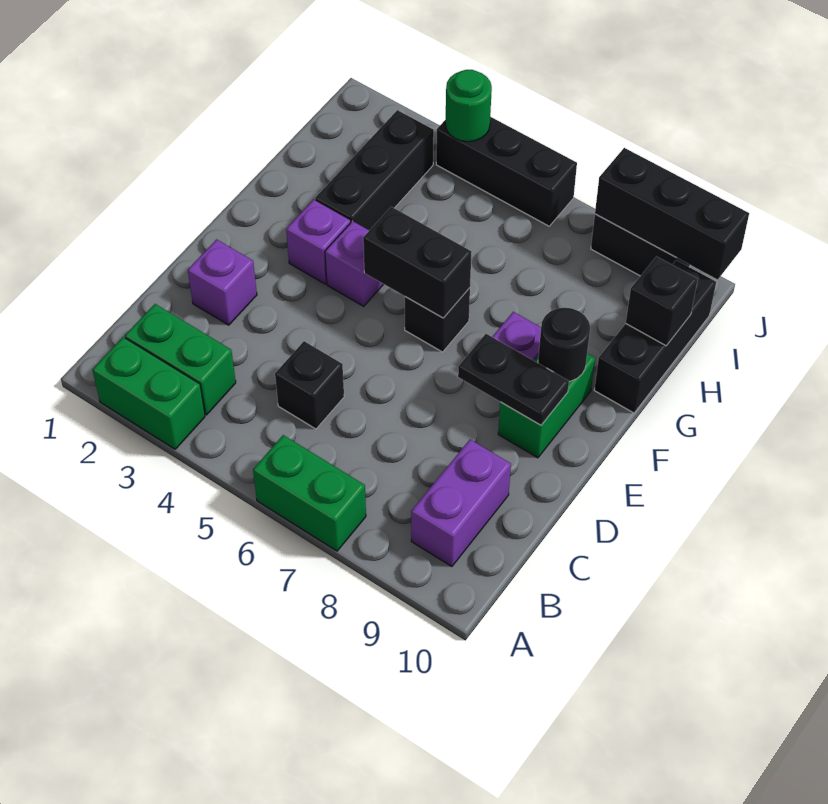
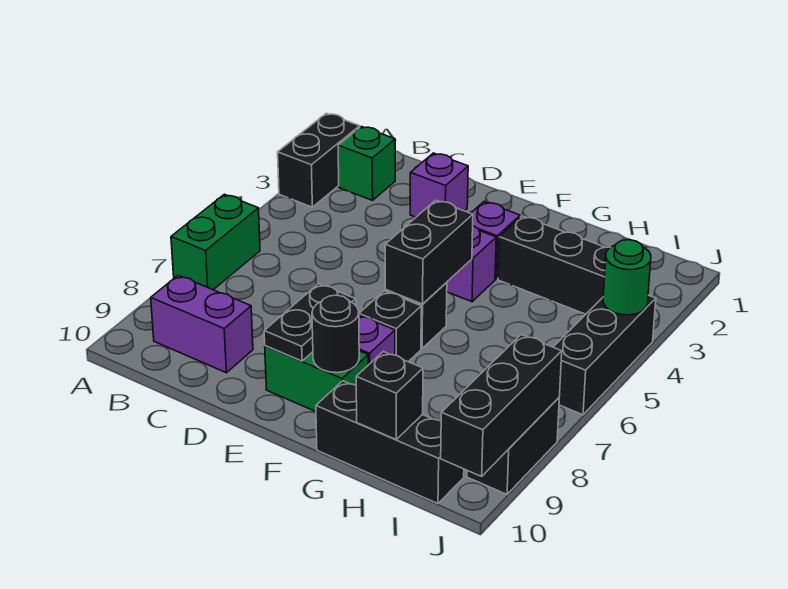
green 1x2 brick [92,337,205,449] -> black 1x2 brick [278,113,360,207]
green 1x2 brick [125,304,236,415] -> green 1x1 brick [338,127,395,200]
black 1x1 brick [275,341,344,429] -> black 1x1 brick moved to [359,291,421,362]

